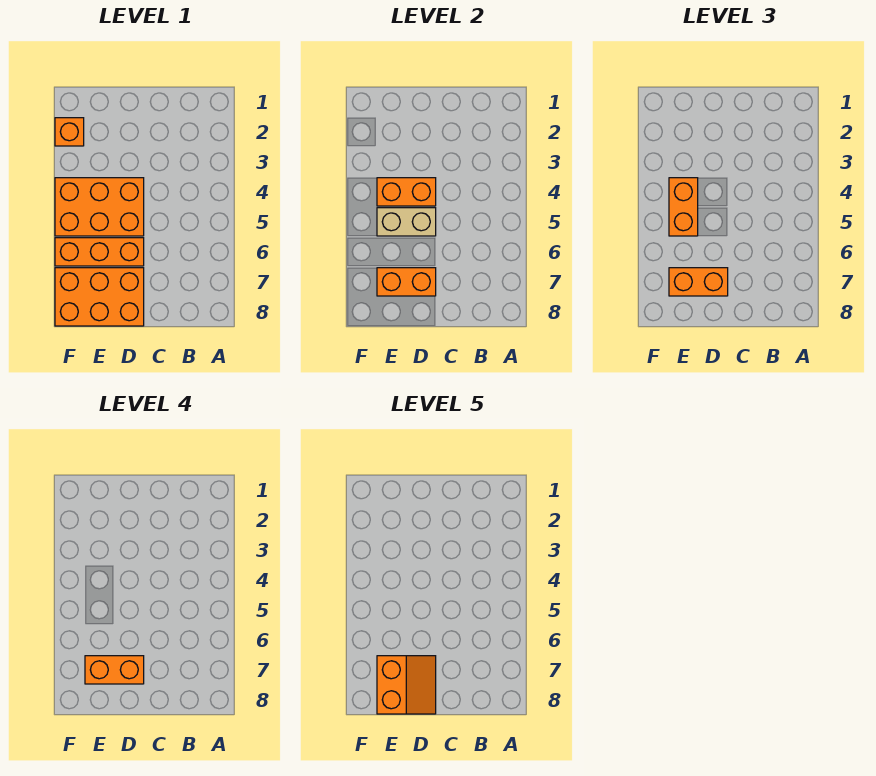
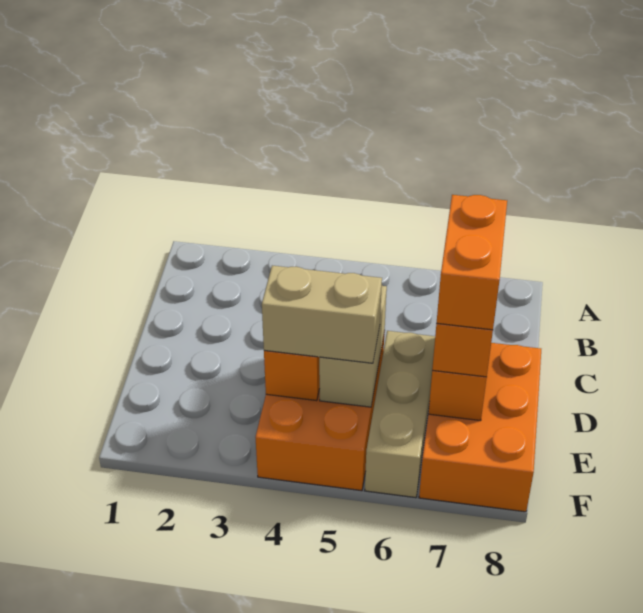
orange 1x3 brick [55,238,144,266] -> tan 1x3 brick [365,331,435,498]
orange 2x2 slope [377,656,436,714] -> none
orange 1x2 brick [669,178,698,236] -> tan 1x2 brick [262,266,382,363]
orange 1x1 brick [55,118,84,146] -> none

